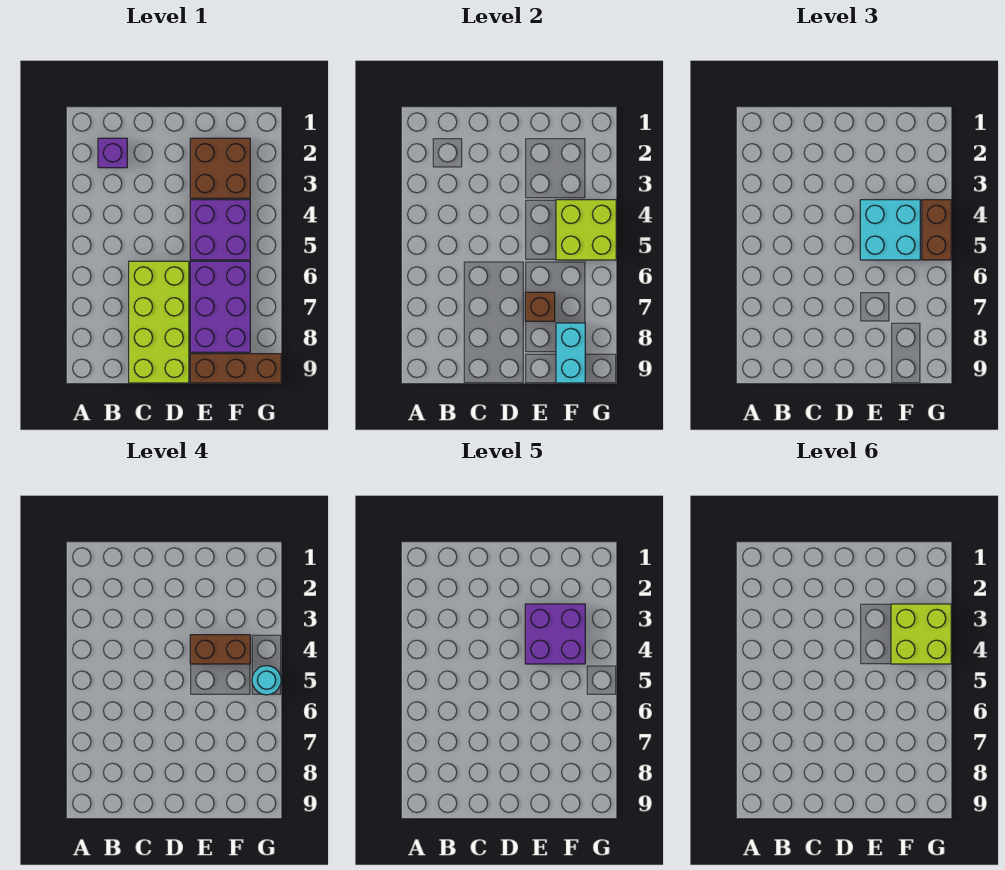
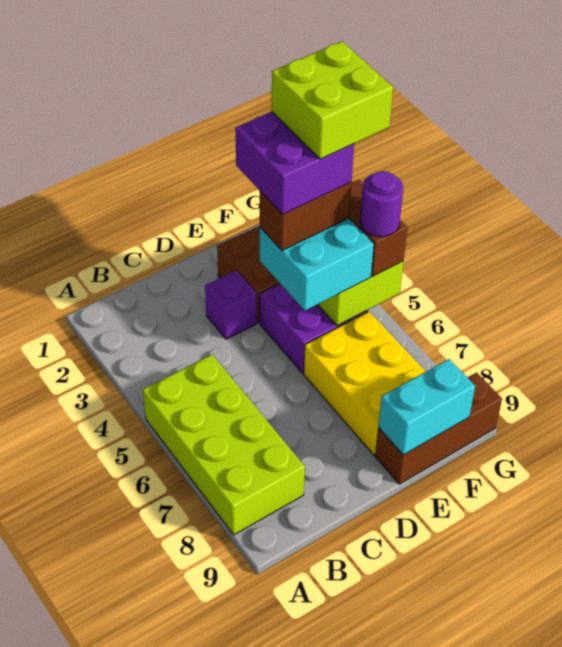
purple 1x1 brick [98,138,127,168] -> purple 1x1 brick moved to [205,270,257,339]
lime 2x4 brick [129,261,189,383] -> lime 2x4 brick moved to [143,354,305,535]
purple 2x3 brick [190,261,250,352] -> yellow 2x3 brick [304,312,426,455]
brown 1x1 brick [525,292,555,321] -> none
cyan 1x2 brick [556,323,585,383] -> cyan 1x2 brick turned to [378,359,475,455]
cyan 1x1 round brick [252,666,281,695] -> purple 1x1 round brick [360,171,403,237]

